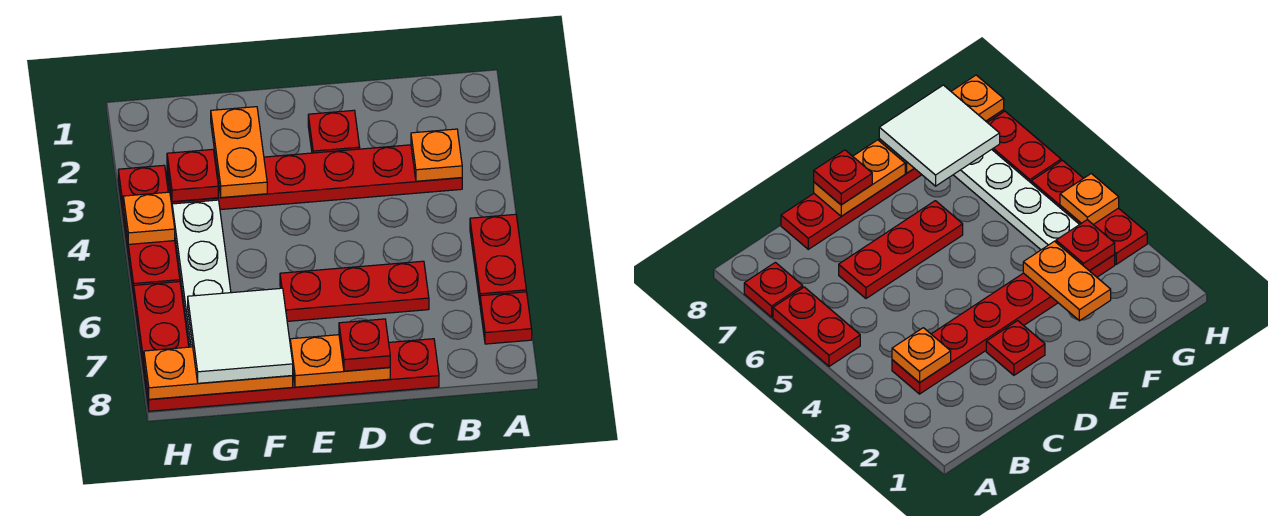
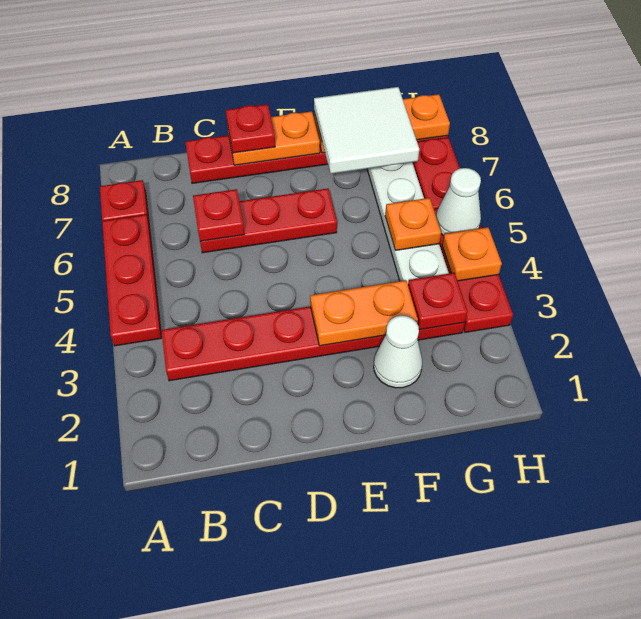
red 1x2 plate [470,214,526,302] -> red 1x3 plate [102,215,162,346]
orange 1x1 plate [411,129,462,181] -> orange 1x1 plate moved to [385,198,441,250]
red 1x1 plate [308,110,360,153] -> red 1x1 plate moved to [193,189,245,241]
none -> white 1x1 cone [374,316,422,388]
orange 1x2 plate [211,107,267,198] -> orange 1x2 plate turned to [310,280,418,346]
none -> white 1x1 cone [436,168,481,236]

